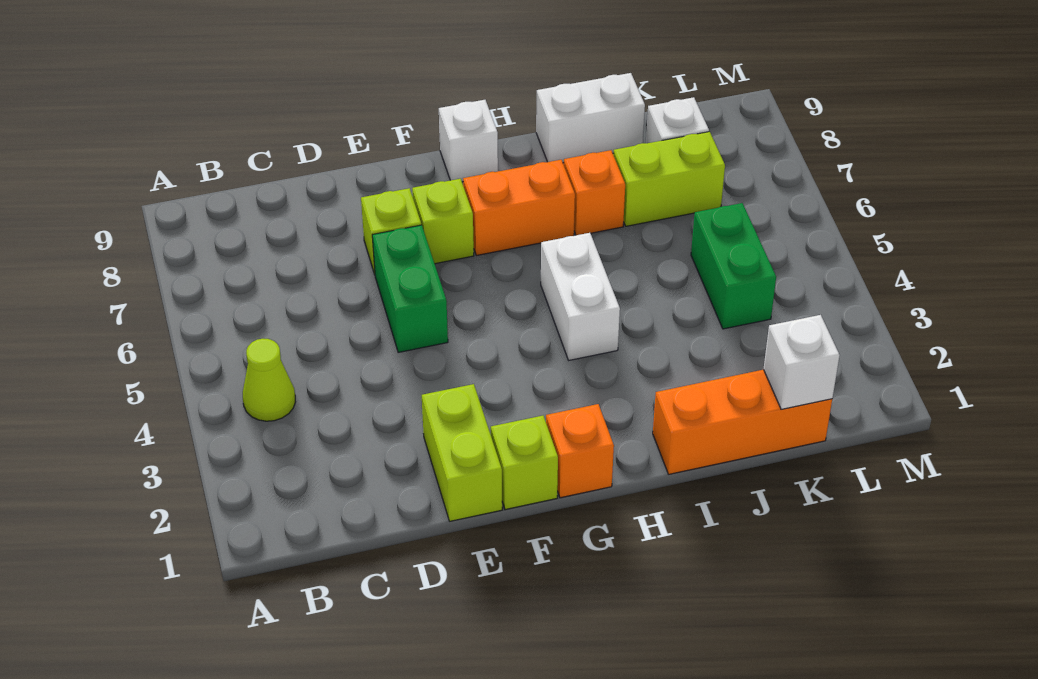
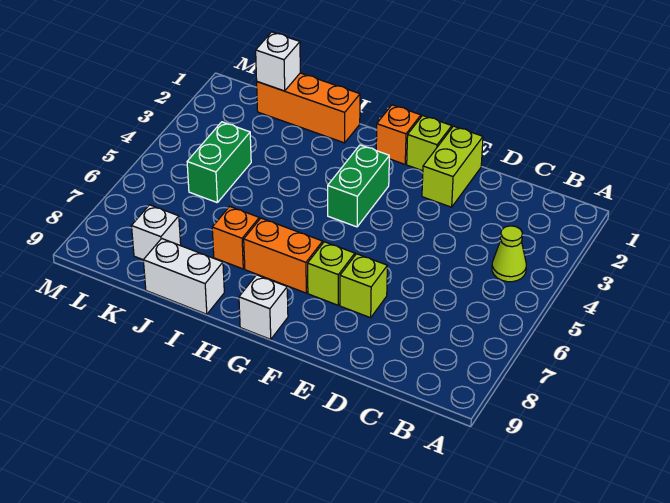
green 1x2 brick [372,225,448,353] -> green 1x2 brick moved to [328,145,389,227]
white 1x2 brick [541,233,620,360] -> none
lime 1x2 brick [613,132,725,226] -> none

